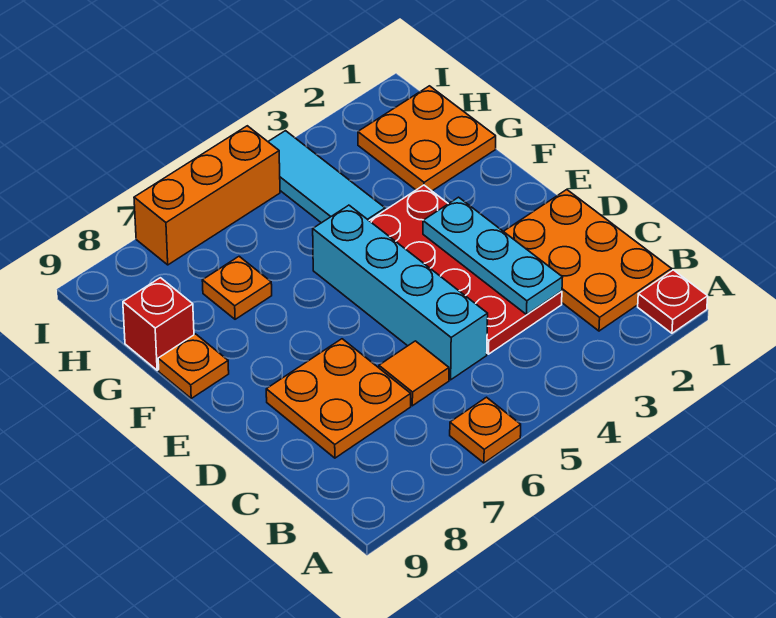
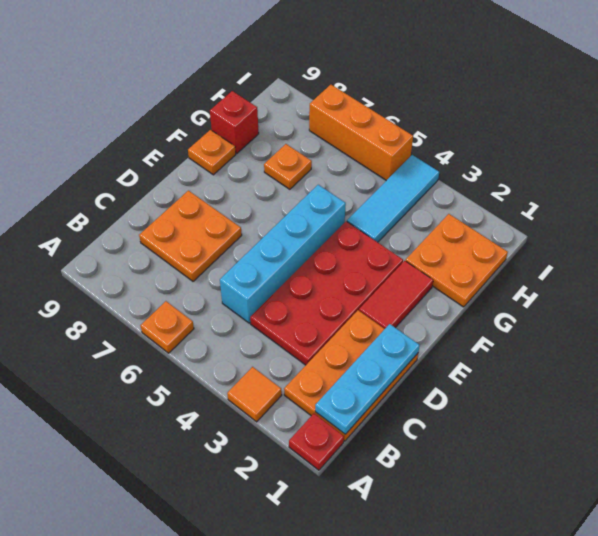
cyan 1x3 plate [423,197,563,314] -> cyan 1x3 plate moved to [315,324,420,434]
orange 1x1 tile [379,341,449,406] -> orange 1x1 tile moved to [227,367,282,422]
none -> red 1x2 tile [359,261,433,329]

